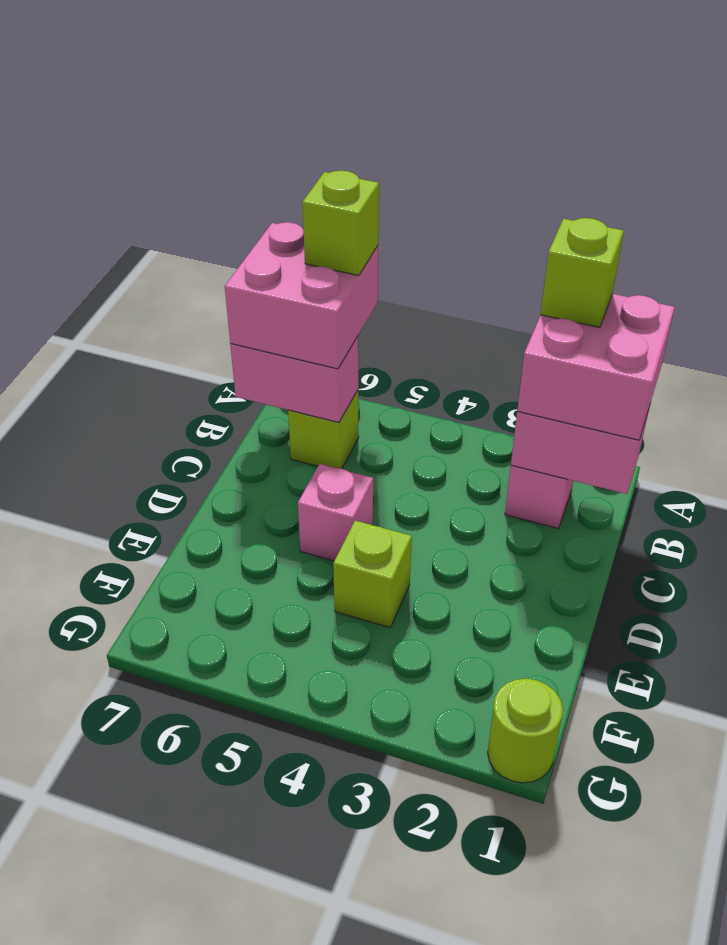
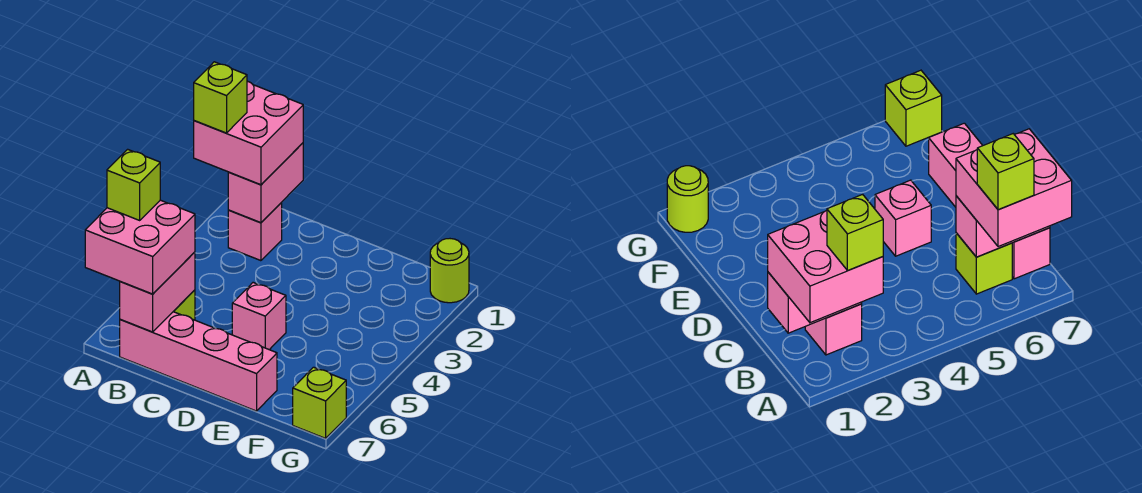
none -> pink 1x4 brick [120,312,277,411]
lime 1x1 brick [333,521,412,628] -> lime 1x1 brick moved to [293,367,346,438]

